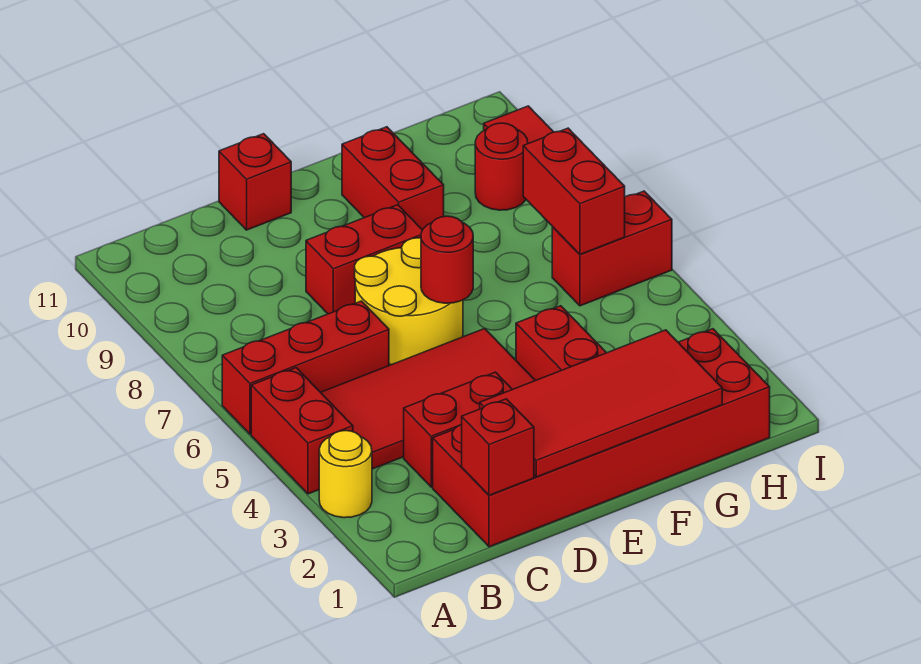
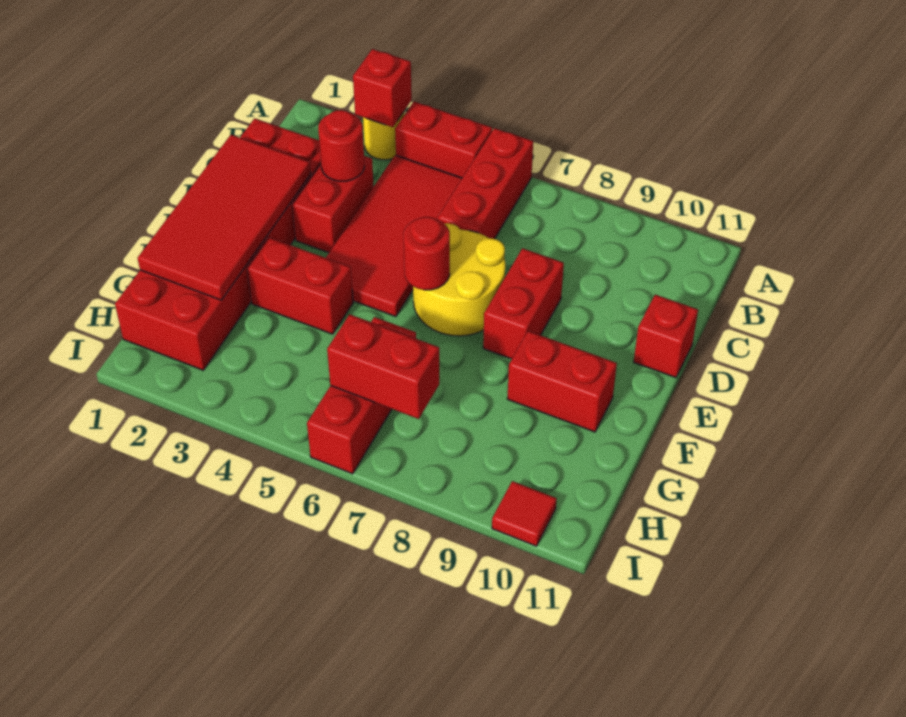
red 1x1 brick [462,399,534,495] -> red 1x1 brick moved to [353,49,412,127]
red 1x2 brick [552,191,672,306] -> red 1x3 brick [307,317,416,474]
red 1x1 round brick [475,123,528,210] -> red 1x1 round brick moved to [318,110,364,181]

